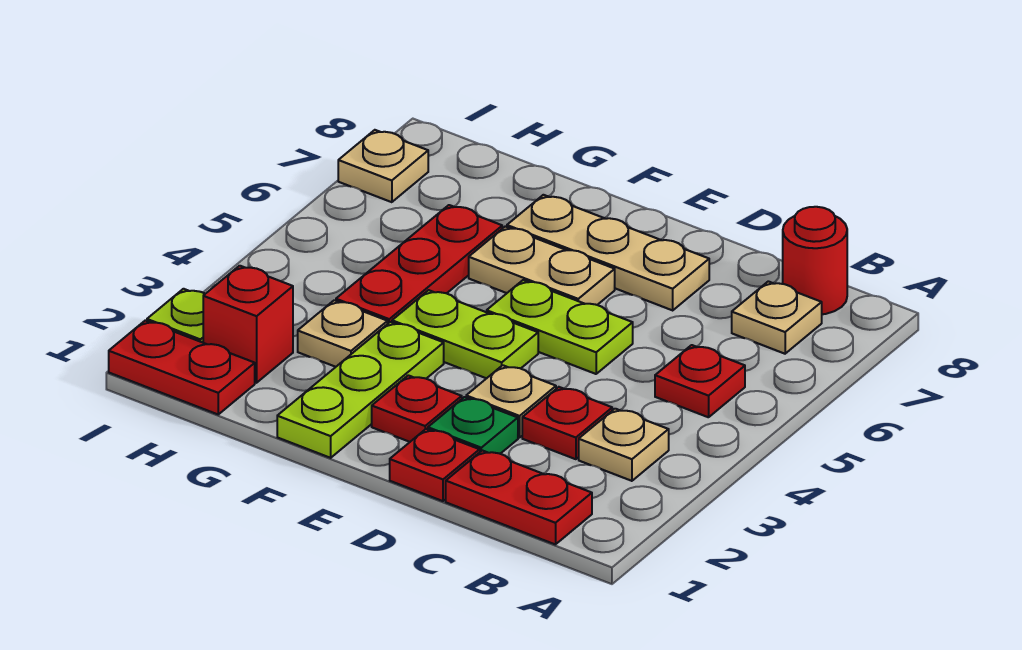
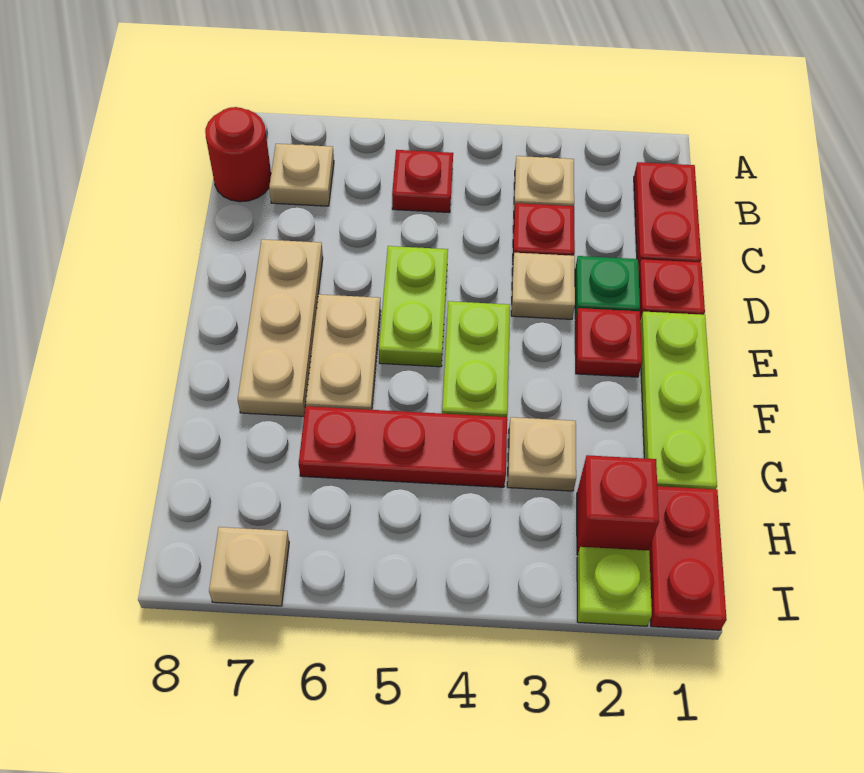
lime 1x3 plate [277,322,444,458] -> lime 1x3 plate turned to [640,312,717,489]

